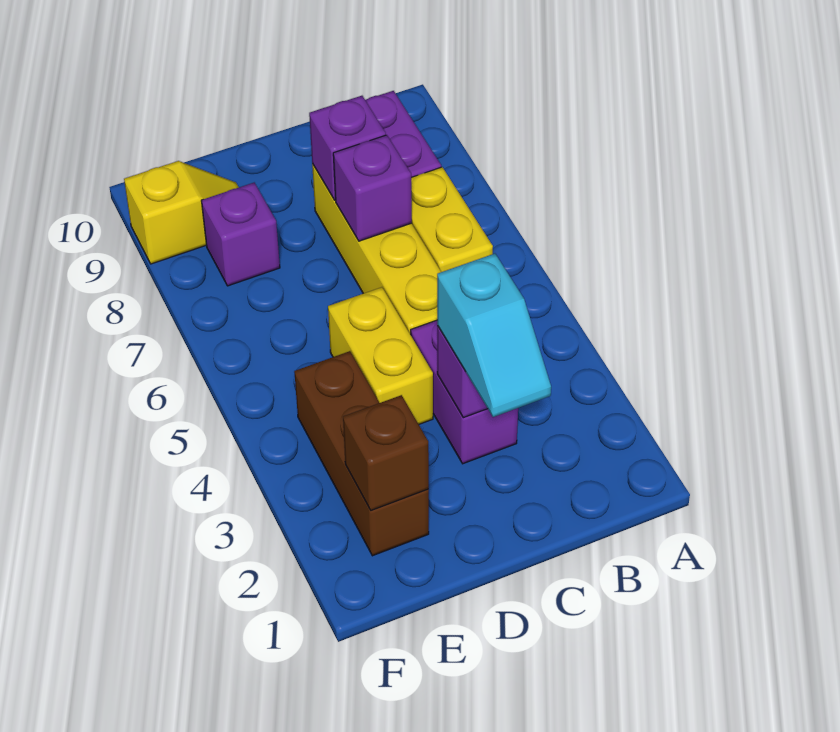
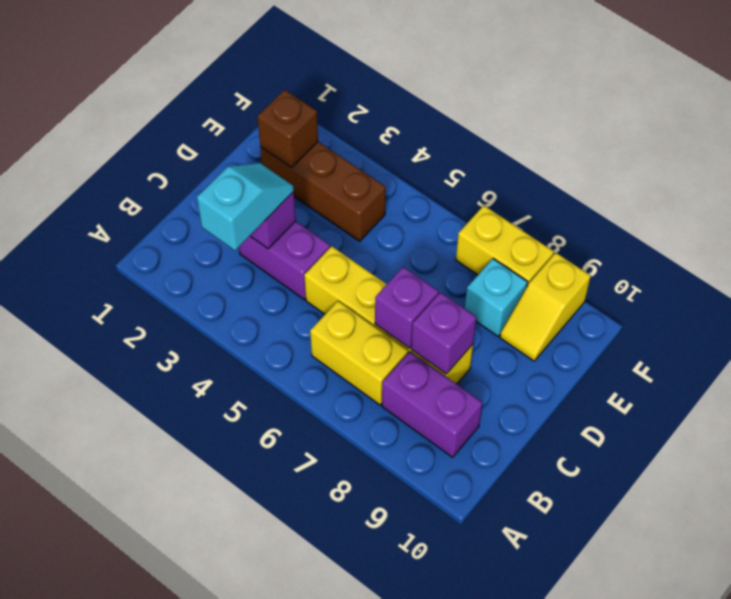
cyan 1x2 slope [437,254,551,417] -> cyan 1x2 slope turned to [197,163,294,250]
yellow 1x2 brick [328,287,433,424] -> yellow 1x2 brick moved to [456,206,554,286]
purple 1x1 brick [201,183,280,286] -> cyan 1x1 brick [465,259,527,336]

